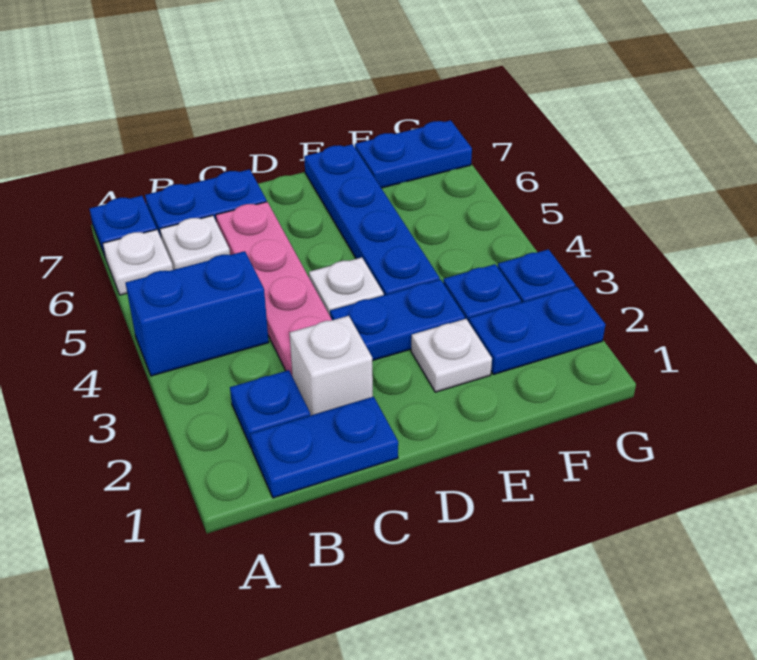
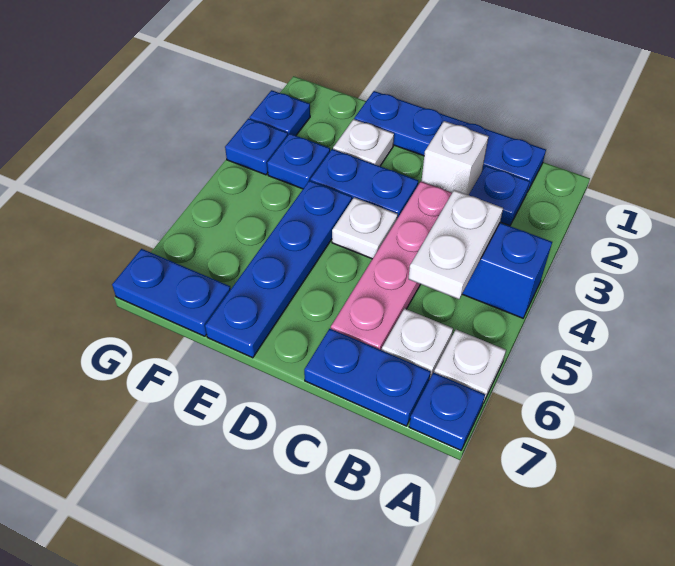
blue 1x2 plate [250,397,398,498] -> blue 1x4 plate [354,91,546,192]
none -> white 1x2 plate [408,190,503,299]
blue 1x2 plate [469,287,605,375] -> blue 1x1 plate [249,90,310,136]

